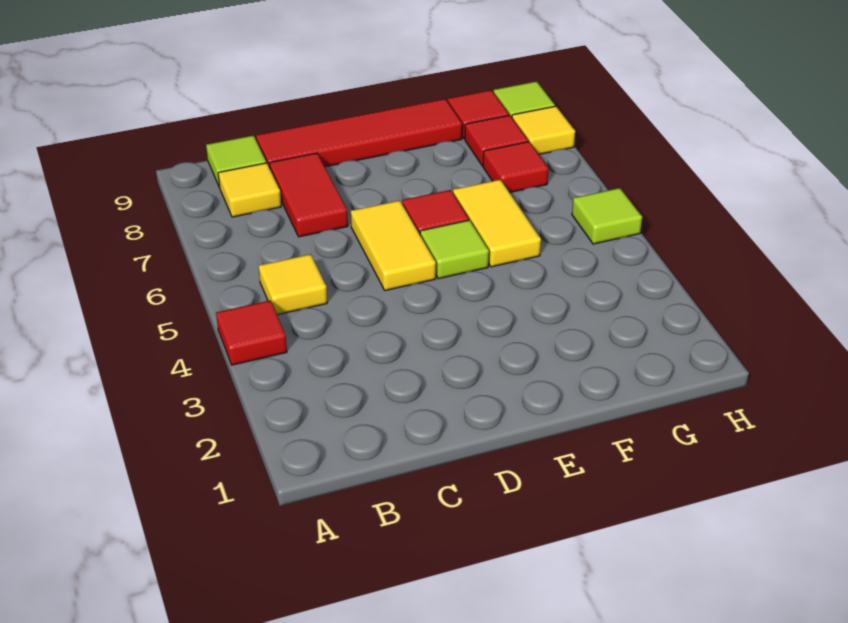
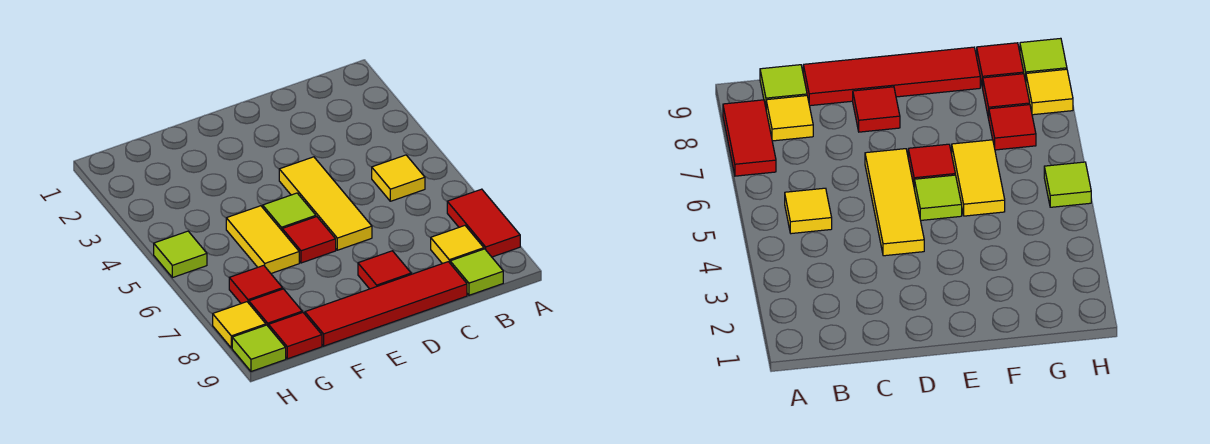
red 1x1 tile [216,300,287,365] -> red 1x1 tile moved to [358,251,411,289]
red 1x2 tile [269,153,348,237] -> red 1x2 tile moved to [447,189,520,257]
yellow 1x2 tile [351,200,436,291] -> yellow 1x3 tile [279,157,372,250]

